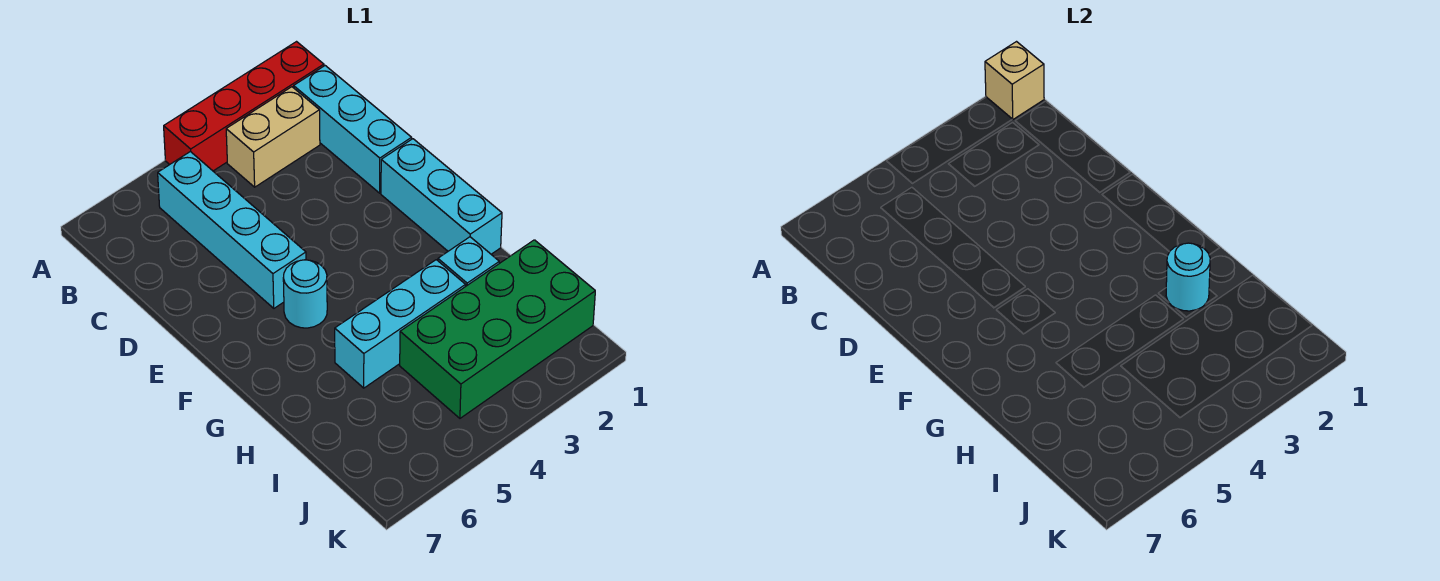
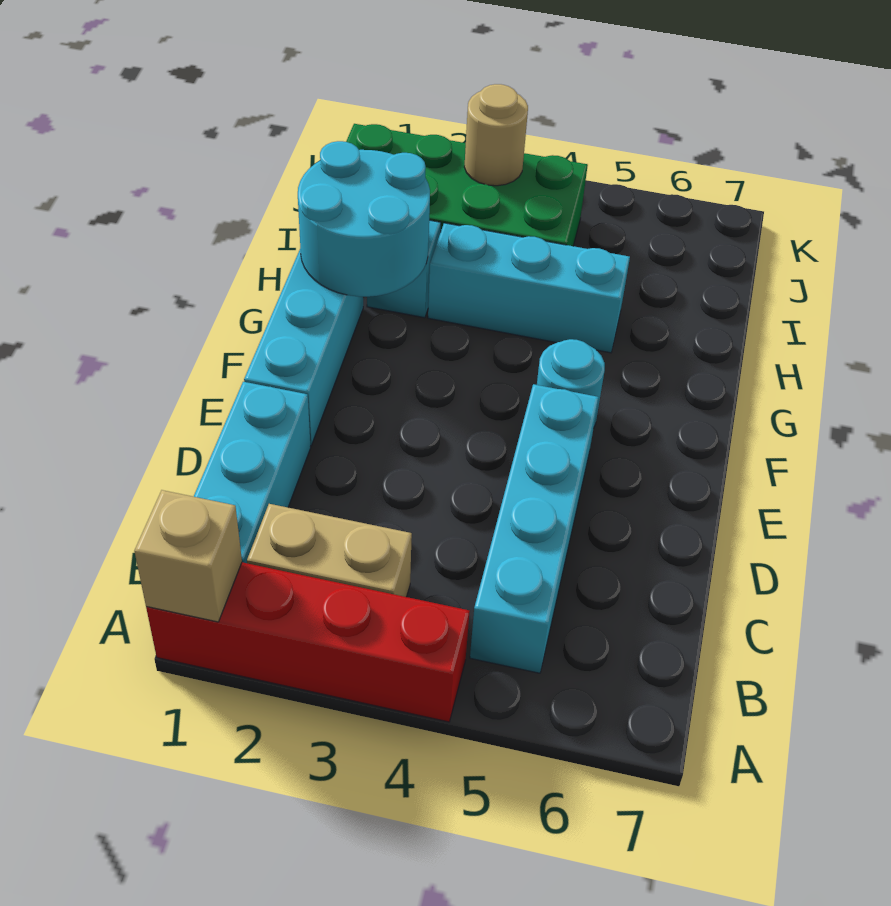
cyan 1x1 round brick [1166,243,1210,311] -> cyan 2x2 round brick [298,141,430,297]
none -> tan 1x1 round brick [464,84,528,186]

